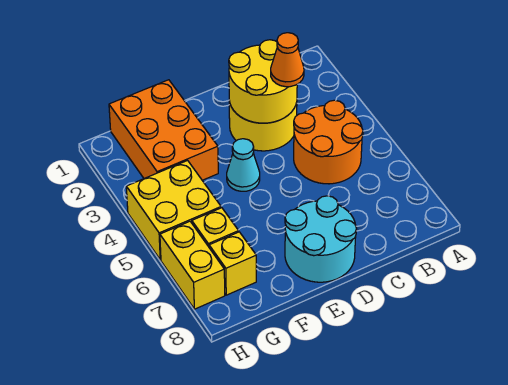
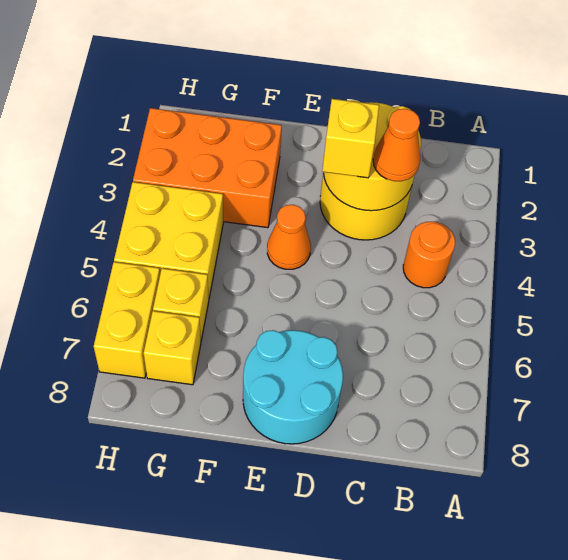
orange 2x2 round brick [294,100,363,184] -> orange 1x1 round brick [403,222,455,288]
none -> yellow 1x1 brick [322,99,379,178]
cyan 1x1 cone [227,139,260,191] -> orange 1x1 cone [267,205,311,269]
orange 2x3 brick [109,80,218,180] -> orange 2x3 brick turned to [133,108,282,228]

